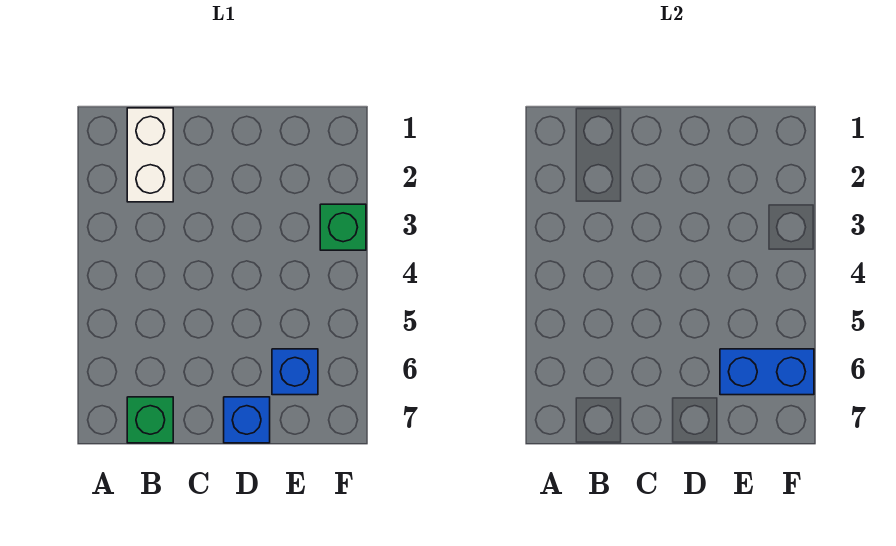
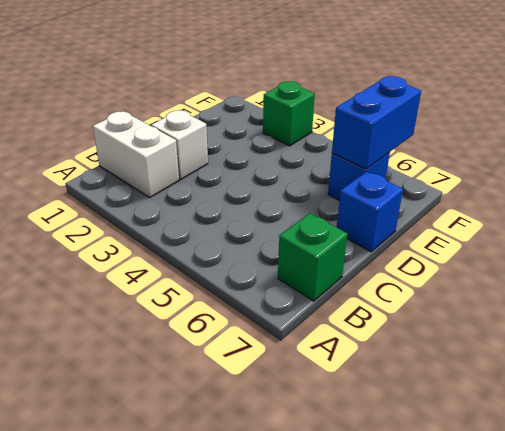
none -> white 1x1 brick [151,110,208,179]

